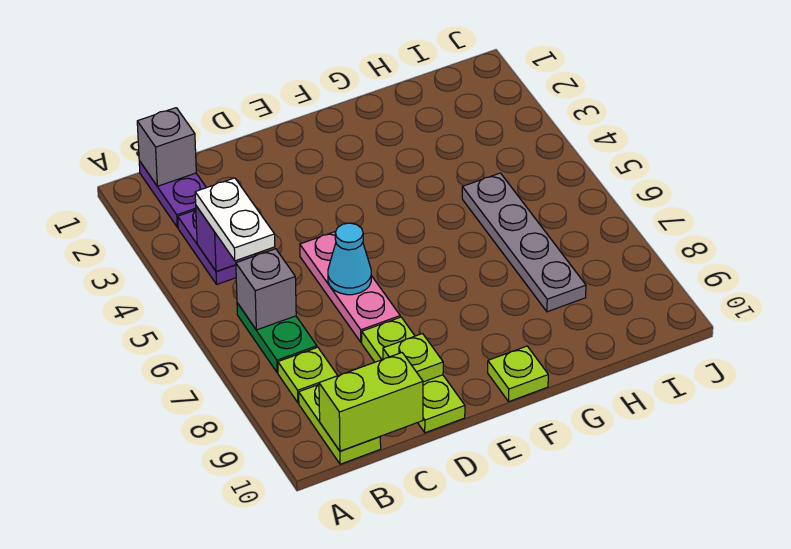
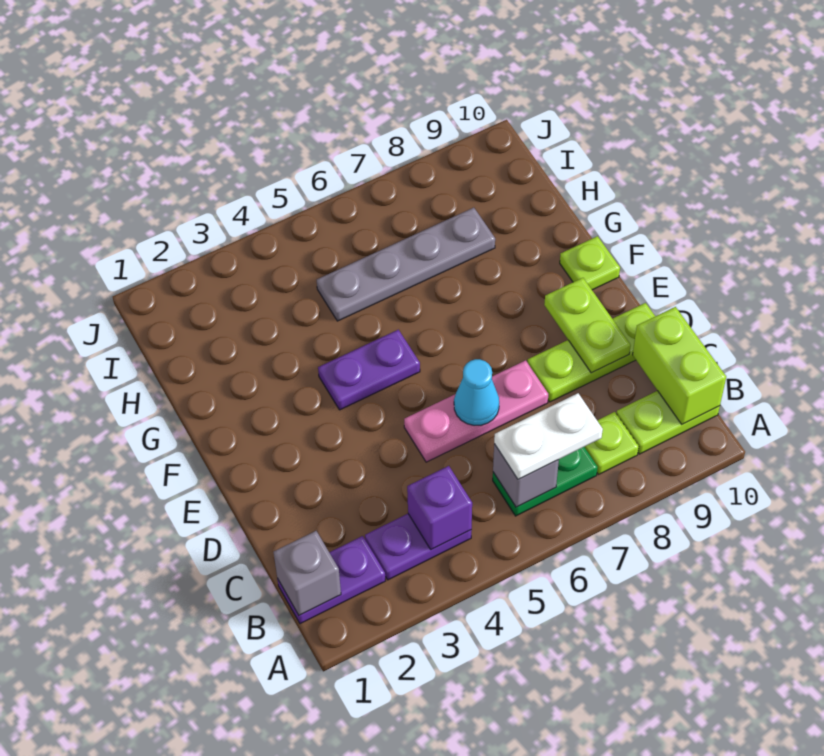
white 1x2 plate [195,178,275,261] -> white 1x2 plate moved to [494,393,603,479]
lime 1x1 plate [383,334,443,382] -> lime 1x2 plate [544,278,631,373]
none -> purple 1x2 plate [318,330,420,410]

